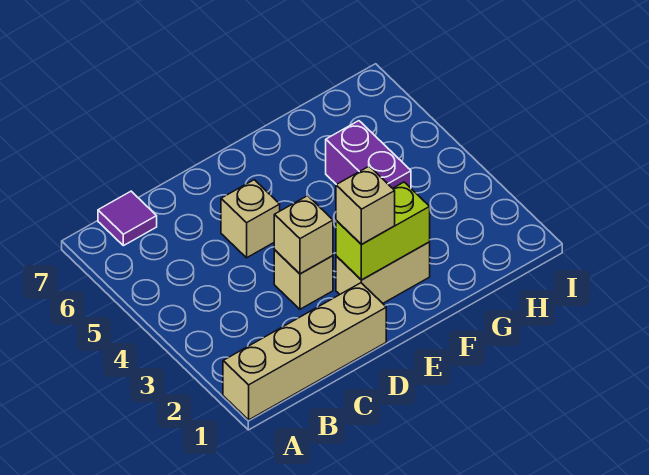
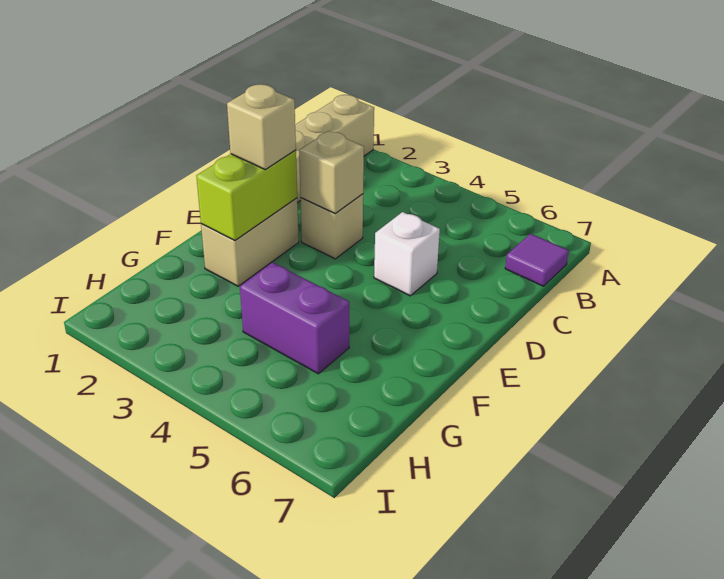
tan 1x1 brick [221,180,280,258] -> white 1x1 brick [374,212,440,296]

